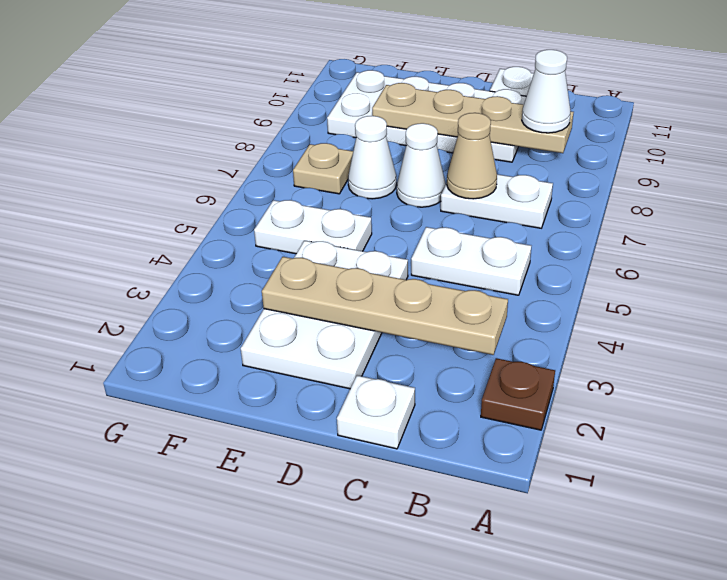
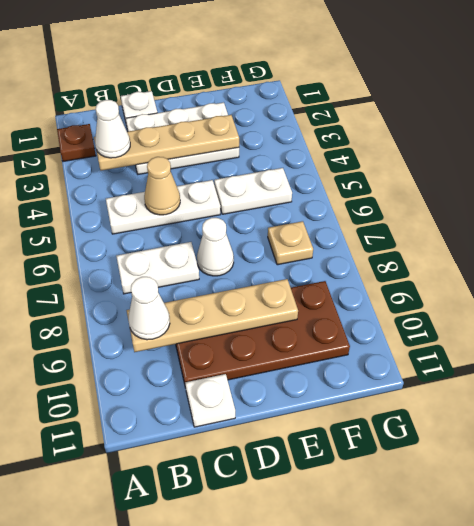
white 1x2 plate [411,227,531,295] -> white 1x3 plate [106,180,220,234]
tan 1x1 cone [447,113,497,199] -> tan 1x1 cone moved to [144,157,180,215]
white 2x4 plate [327,70,526,162] -> brown 2x4 plate [176,281,350,388]
white 2x3 plate [241,241,408,389] -> white 2x3 plate turned to [126,102,239,174]
white 1x1 cone [348,116,397,199] -> white 1x1 cone moved to [95,100,130,158]

